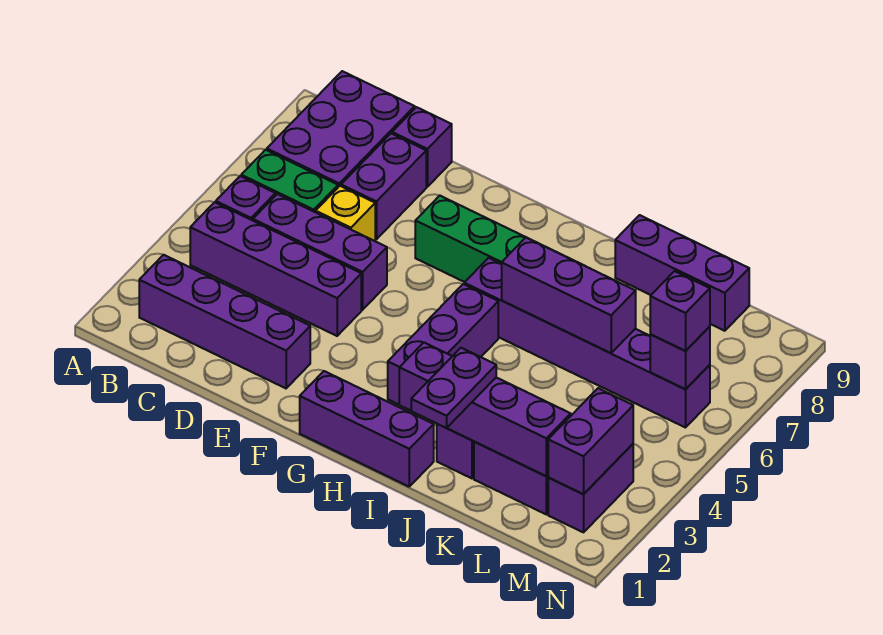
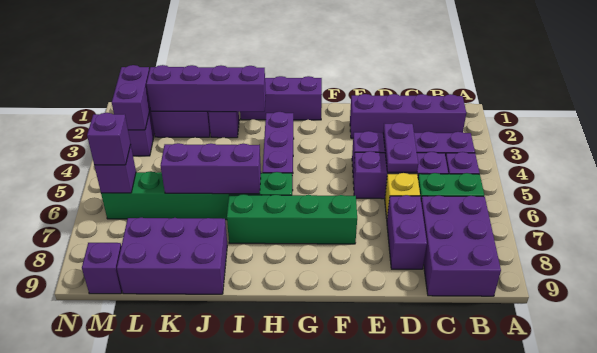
purple 1x1 brick [392,107,452,187] -> purple 1x1 brick moved to [82,243,122,294]
purple 1x6 brick [464,258,710,428] -> green 1x6 brick [101,171,292,220]
purple 1x2 plate [411,348,496,428] -> purple 1x2 plate moved to [383,122,418,172]
purple 1x3 brick [615,215,749,331] -> purple 2x3 brick [117,218,227,294]

